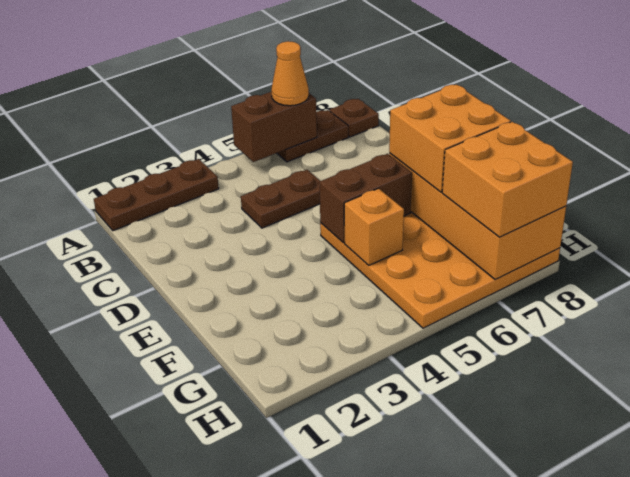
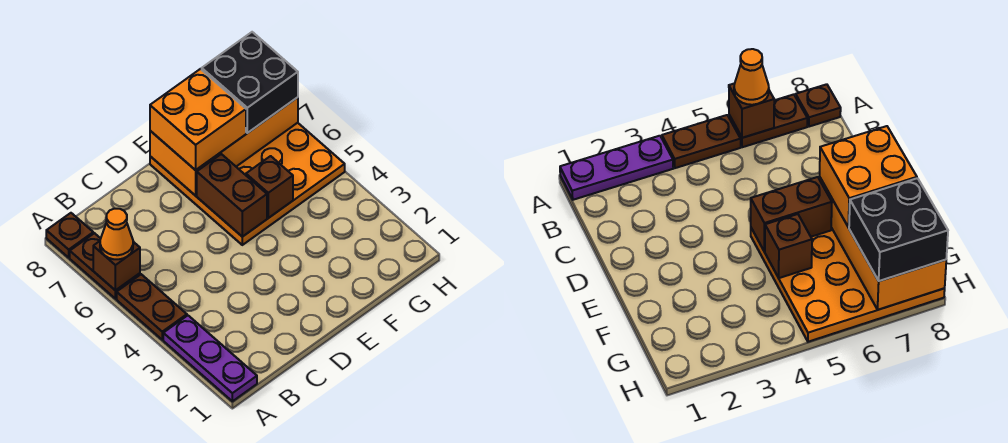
brown 1x3 plate [94,159,219,231] -> purple 1x3 plate [163,316,257,401]
brown 1x2 brick [231,92,317,162] -> brown 1x1 brick [93,241,140,290]
brown 1x2 plate [241,170,320,228] -> brown 1x2 plate moved to [117,274,187,340]
orange 1x1 brick [344,188,404,265] -> brown 1x1 brick [246,156,293,218]
orange 2x2 brick [442,122,573,237] -> black 2x2 brick [202,32,298,133]

